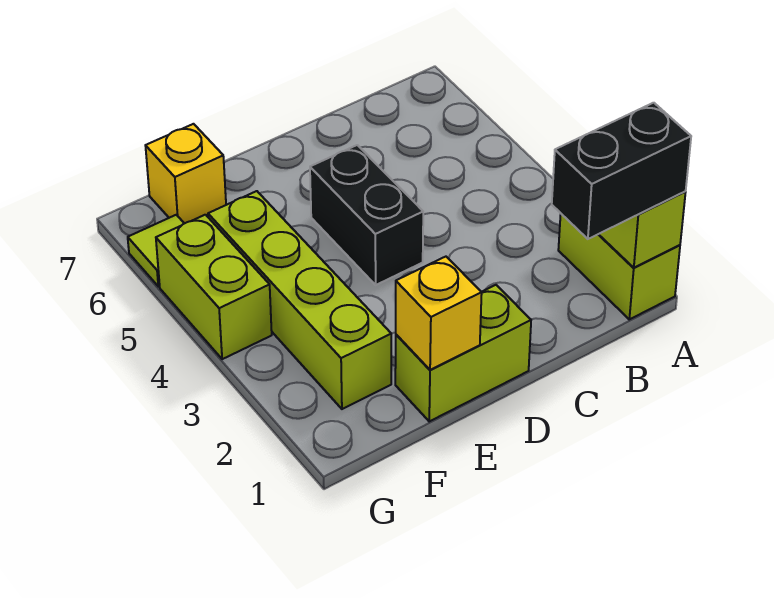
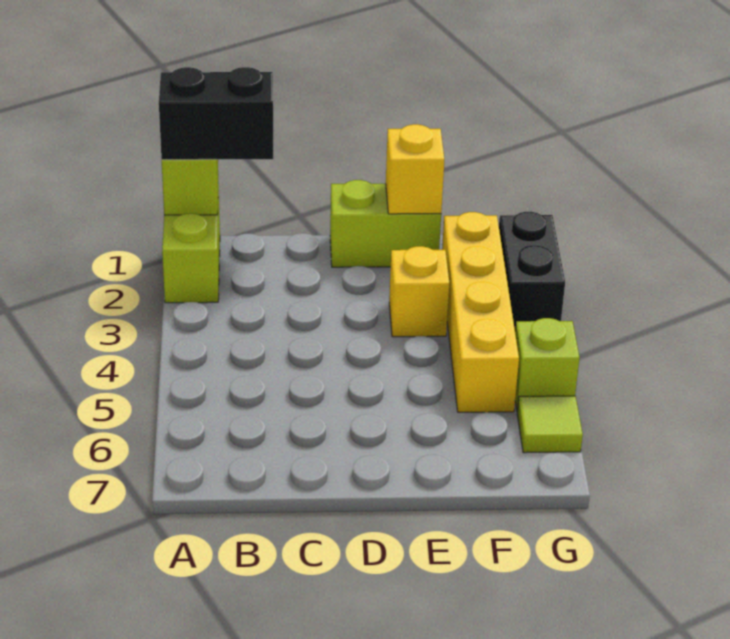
black 1x2 brick [310,145,423,285] -> black 1x2 brick moved to [499,212,565,330]
lime 1x4 brick [208,191,391,409] -> yellow 1x4 brick [442,212,519,412]
yellow 1x1 brick [145,124,226,224] -> yellow 1x1 brick moved to [389,246,449,337]
lime 1x2 brick [156,215,272,359] -> lime 1x1 brick [515,318,580,411]

